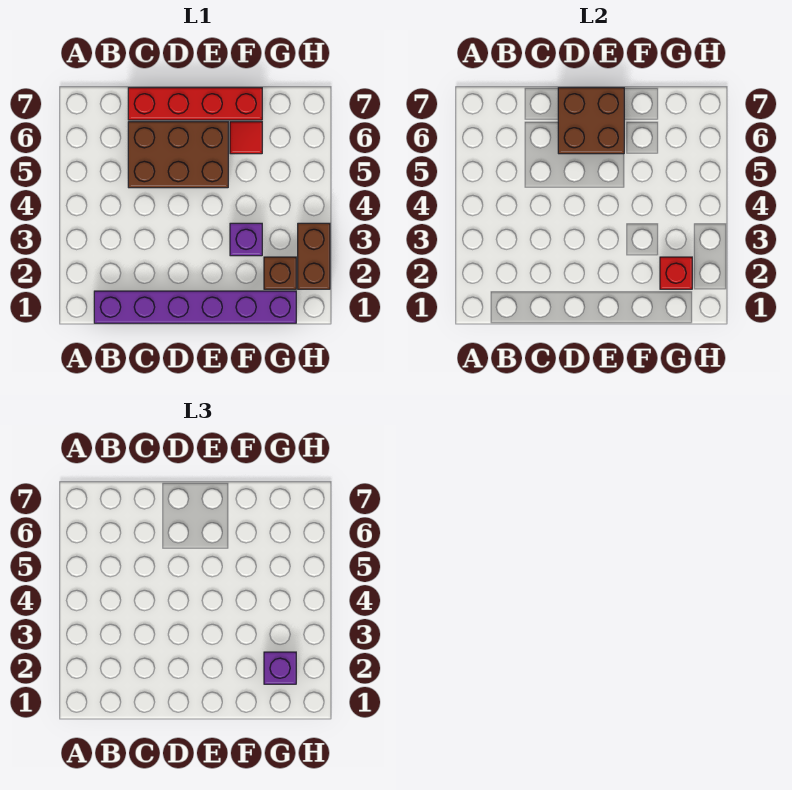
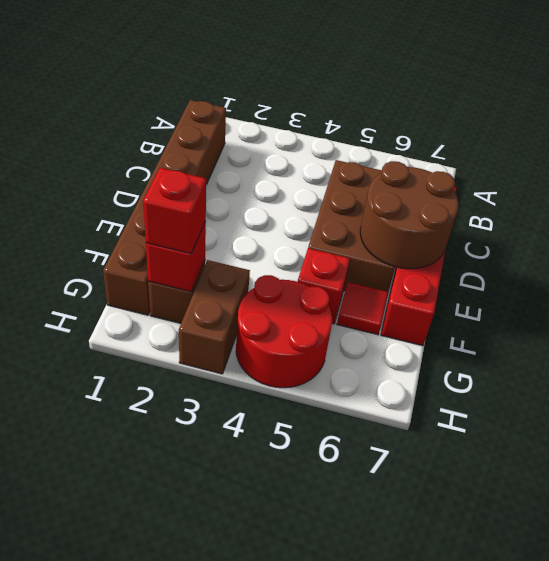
purple 1x6 brick [94,291,296,323] -> brown 1x6 brick [103,100,226,315]
brown 2x2 brick [558,88,624,154] -> brown 2x2 round brick [360,161,459,269]
purple 1x1 brick [230,223,262,256] -> none
none -> red 1x1 brick [298,248,350,324]
purple 1x1 brick [264,652,296,684] -> red 1x1 brick [143,168,206,254]
none -> red 2x2 round brick [236,275,332,388]
brown 1x2 brick [298,223,330,289] -> brown 1x2 brick turned to [179,260,250,374]

